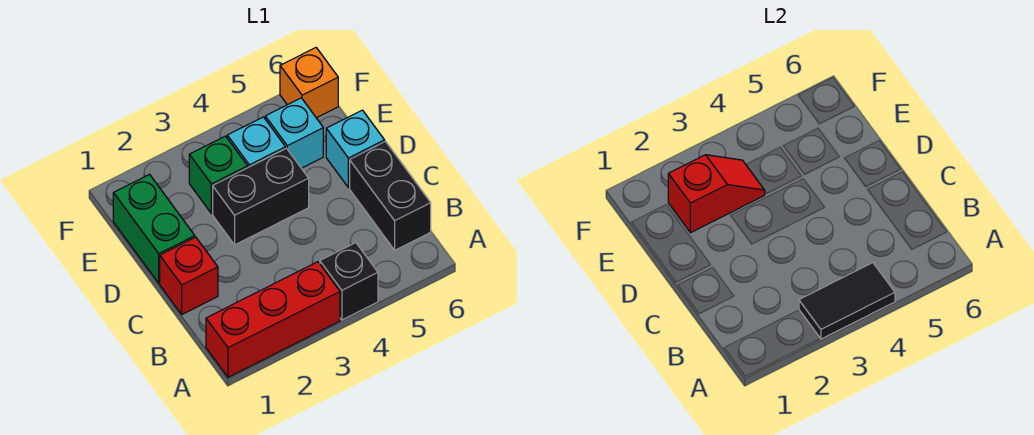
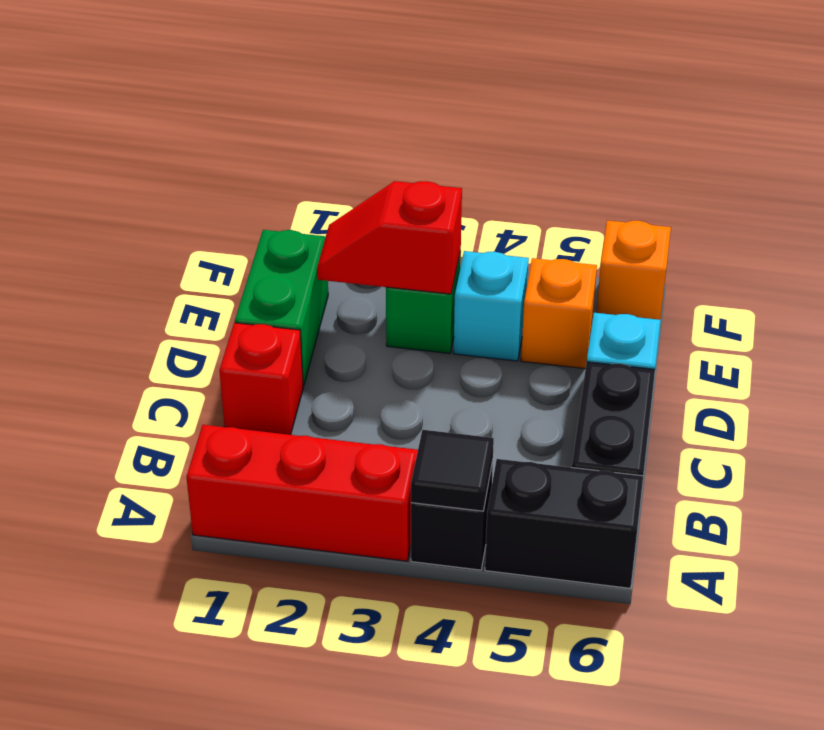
black 1x2 tile [799,263,895,339] -> black 1x1 tile [411,430,494,511]
black 1x2 brick [213,148,309,245] -> black 1x2 brick moved to [485,459,643,588]
red 1x2 slope [668,155,765,233] -> red 1x2 slope turned to [317,181,462,294]
cyan 1x1 brick [265,98,323,168] -> orange 1x1 brick [521,258,597,369]

